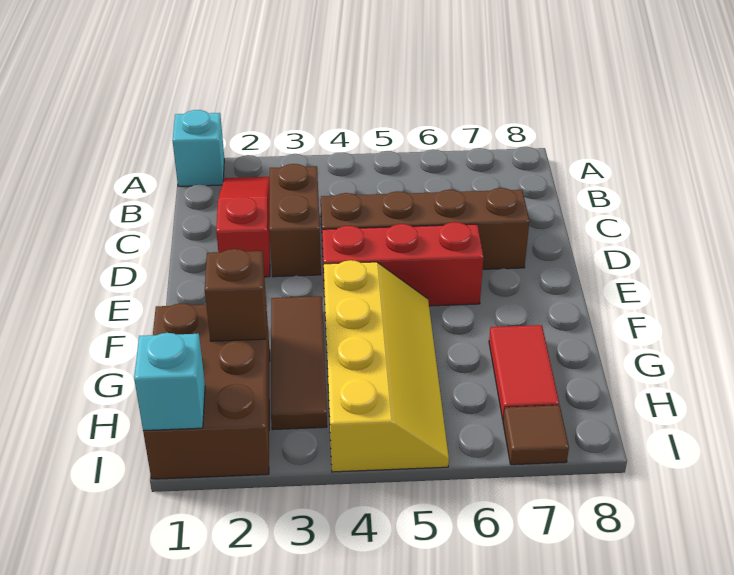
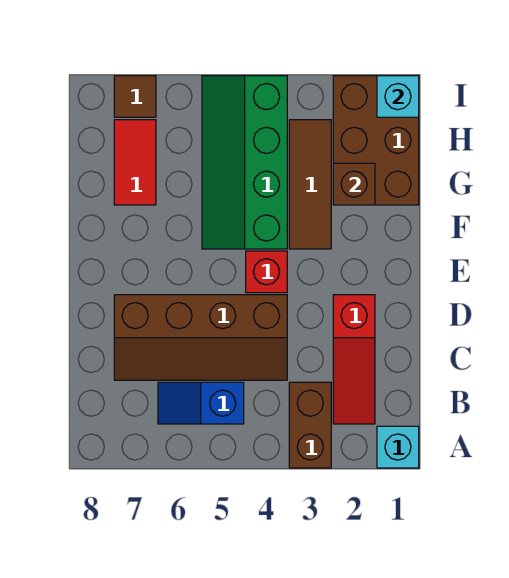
none -> blue 1x2 slope [158,382,244,424]
brown 1x2 brick [269,164,321,277] -> brown 1x2 brick moved to [289,382,331,468]
red 1x3 brick [322,222,483,306] -> red 1x1 brick [246,251,287,293]
yellow 2x4 slope [324,260,449,472] -> green 2x4 slope [202,76,287,249]

